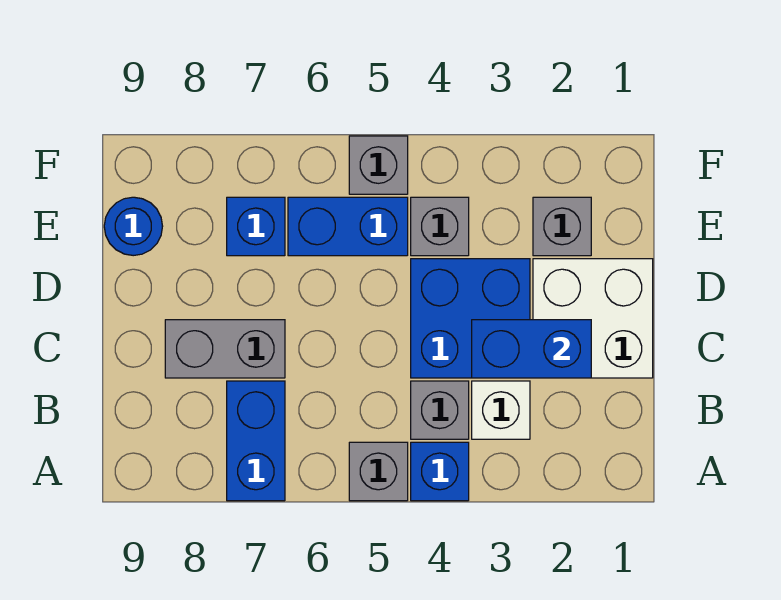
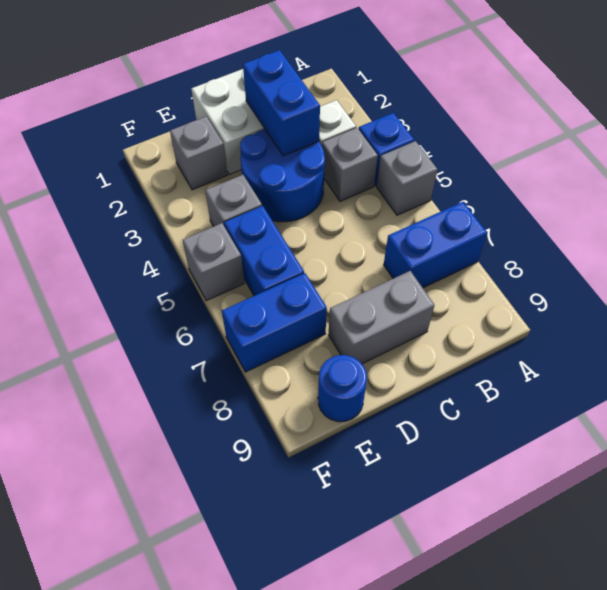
blue 2x2 brick [411,259,530,378] -> blue 2x2 round brick [240,129,325,222]
grey 1x2 brick [165,320,285,378] -> grey 1x2 brick turned to [329,271,434,364]
blue 1x1 brick [227,197,285,256] -> blue 1x2 brick [222,273,327,372]

